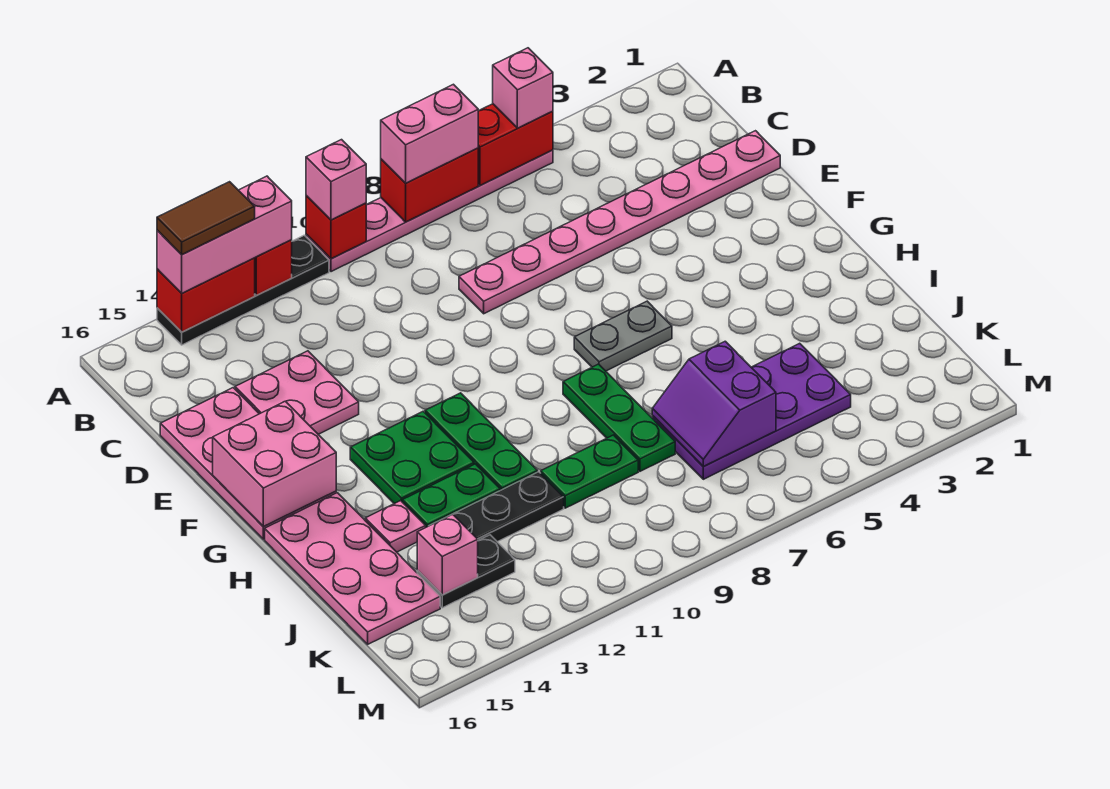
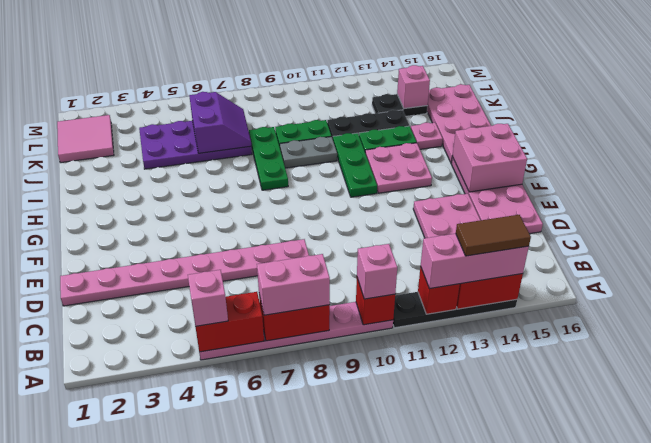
grey 1x2 plate [574,301,672,371] -> grey 1x2 plate moved to [280,137,337,168]
green 2x2 plate [350,411,474,504] -> pink 2x2 plate [365,143,432,193]
none -> pink 2x2 tile [57,115,114,163]

